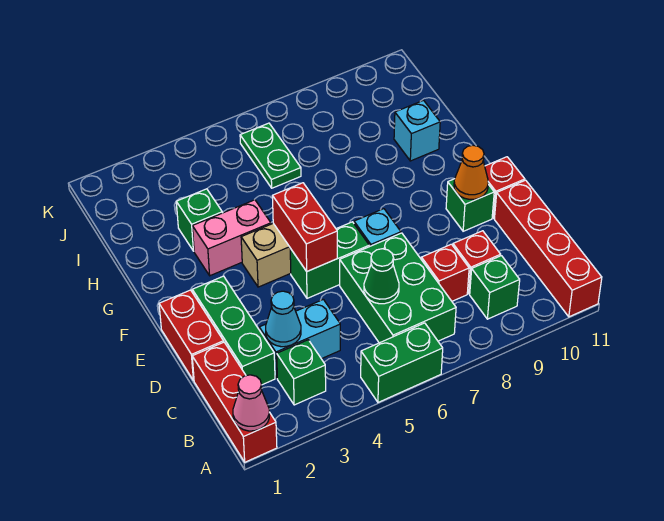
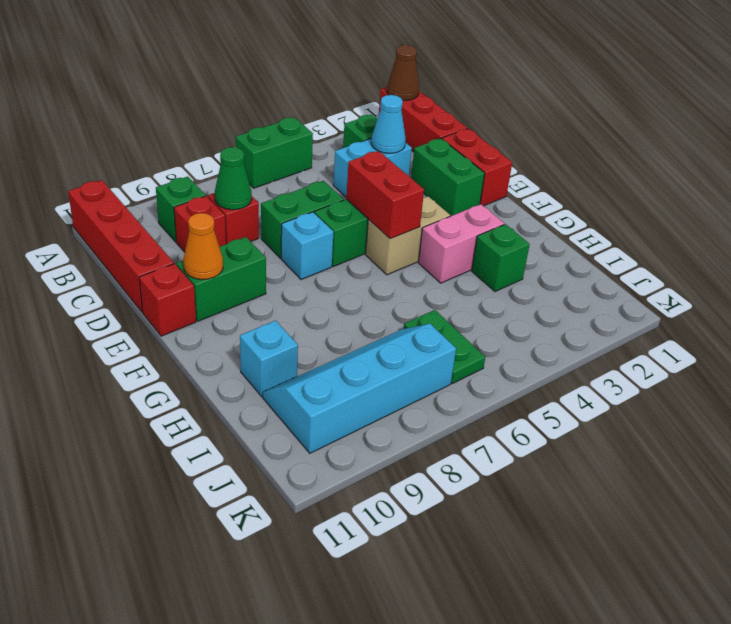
pink 1x1 cone [233,375,269,431] -> brown 1x1 cone [387,45,419,100]
green 2x3 brick [340,233,456,343] -> green 1x2 brick [261,181,344,258]
green 1x3 brick [192,276,275,385] -> green 1x2 brick [411,138,485,216]
green 1x1 cone [364,249,399,304] -> green 1x1 cone moved to [215,147,252,210]
green 1x1 brick [446,179,494,231] -> green 1x2 brick [177,237,266,321]
none -> cyan 2x4 slope [263,324,456,453]

